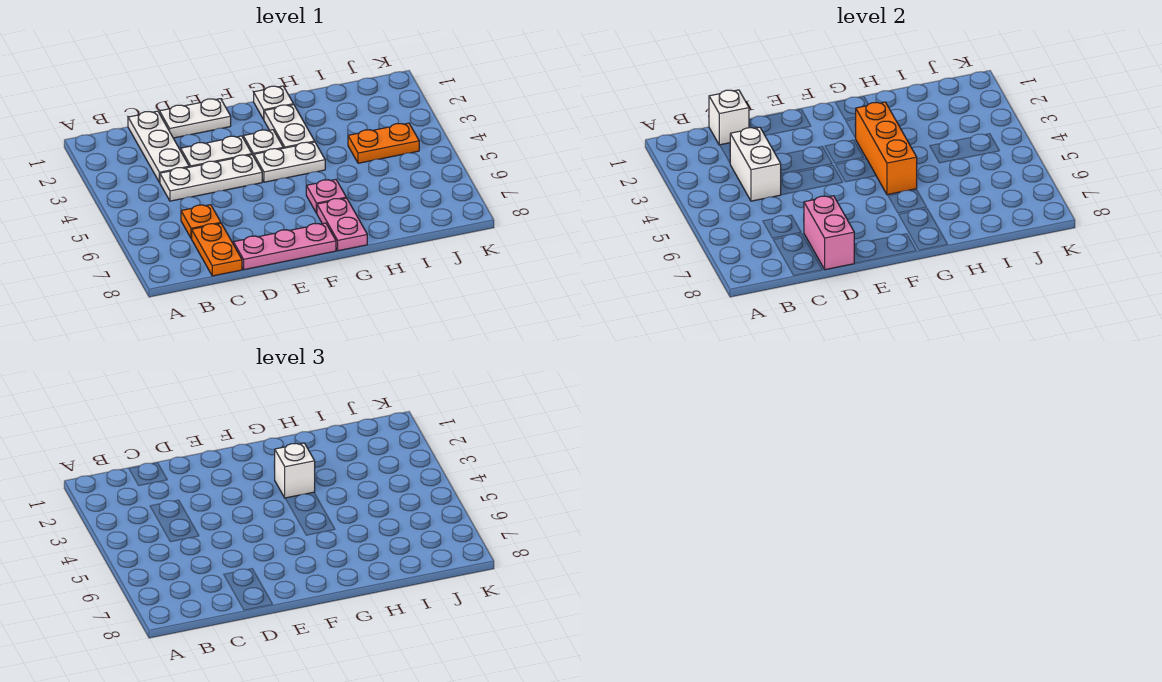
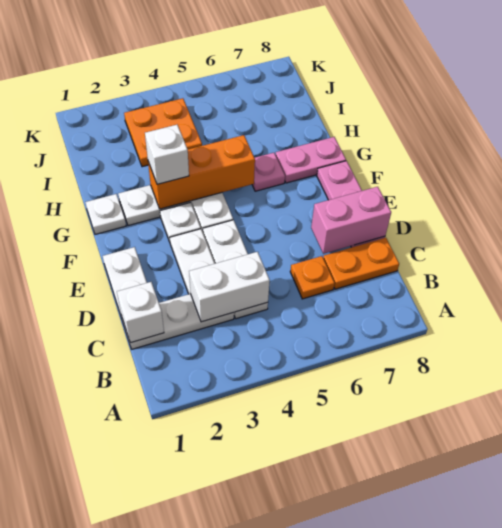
orange 1x2 plate [348,123,419,163] -> orange 2x2 plate [124,98,202,167]

